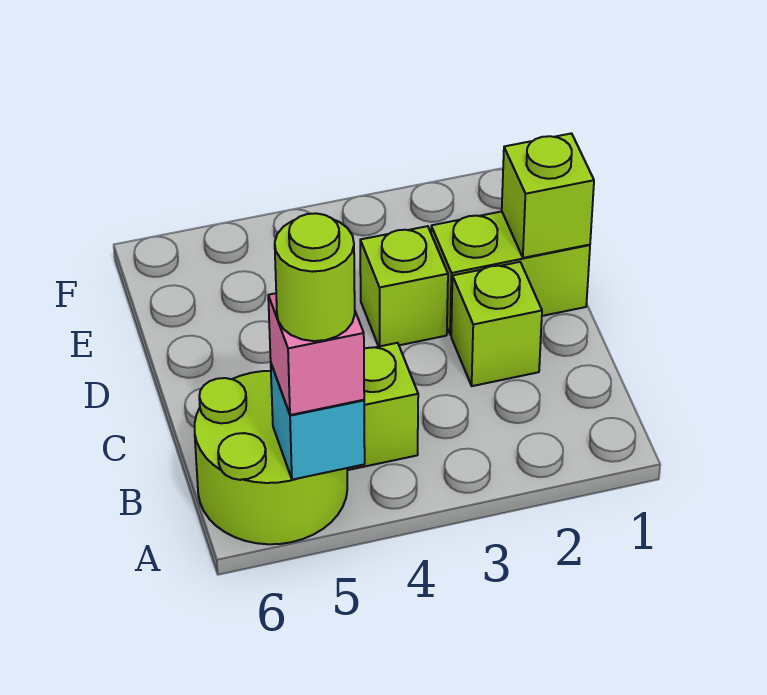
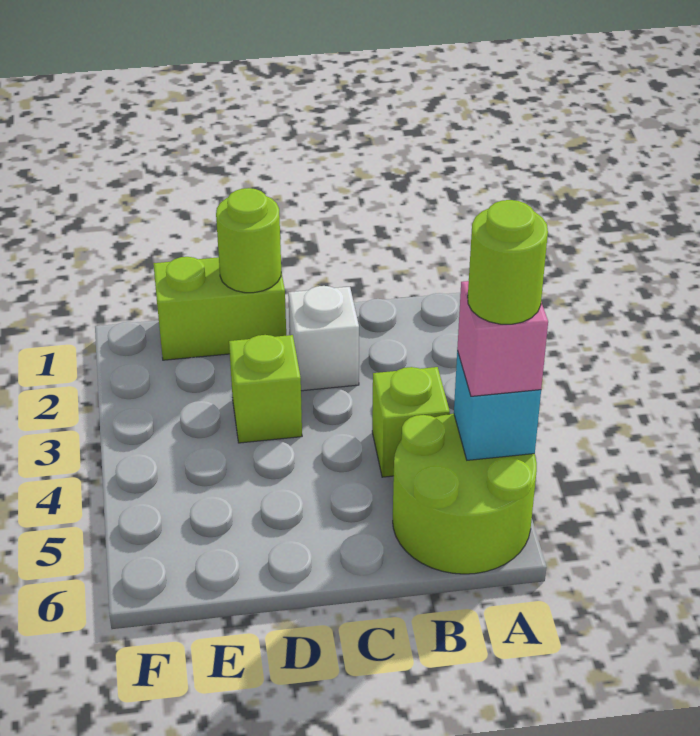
lime 1x1 brick [451,262,542,386] -> white 1x1 brick [288,286,359,391]
lime 1x2 brick [431,211,590,335] -> lime 1x2 brick turned to [153,257,286,360]
lime 1x1 brick [502,133,594,258] -> lime 1x1 round brick [216,188,281,293]

